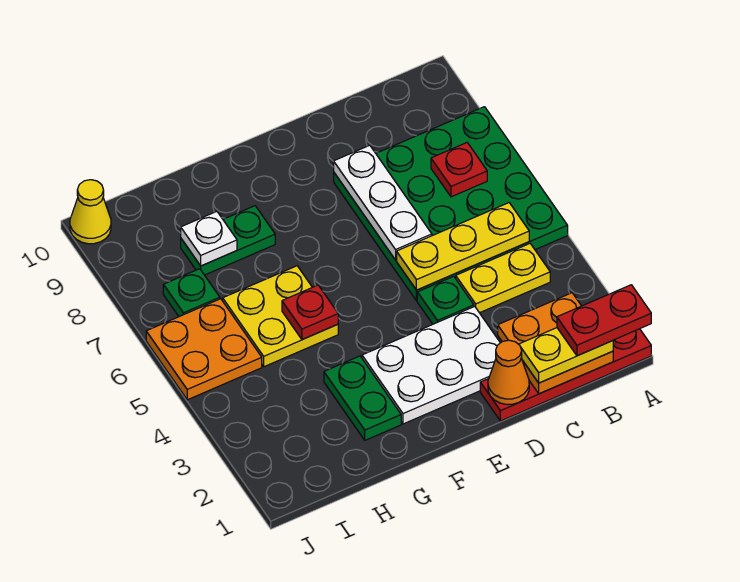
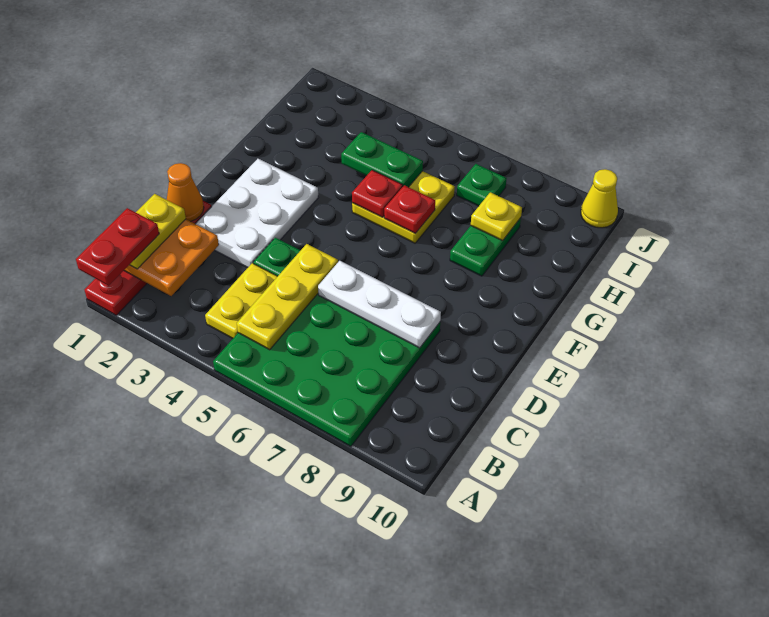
red 1x1 plate [431,143,487,197] -> red 1x1 plate moved to [384,185,435,233]
green 1x2 plate [324,356,401,440] -> green 1x2 plate moved to [341,132,423,187]
white 1x1 plate [181,212,237,266] -> yellow 1x1 plate [471,192,522,241]
orange 2x2 plate [146,299,262,400] -> none

